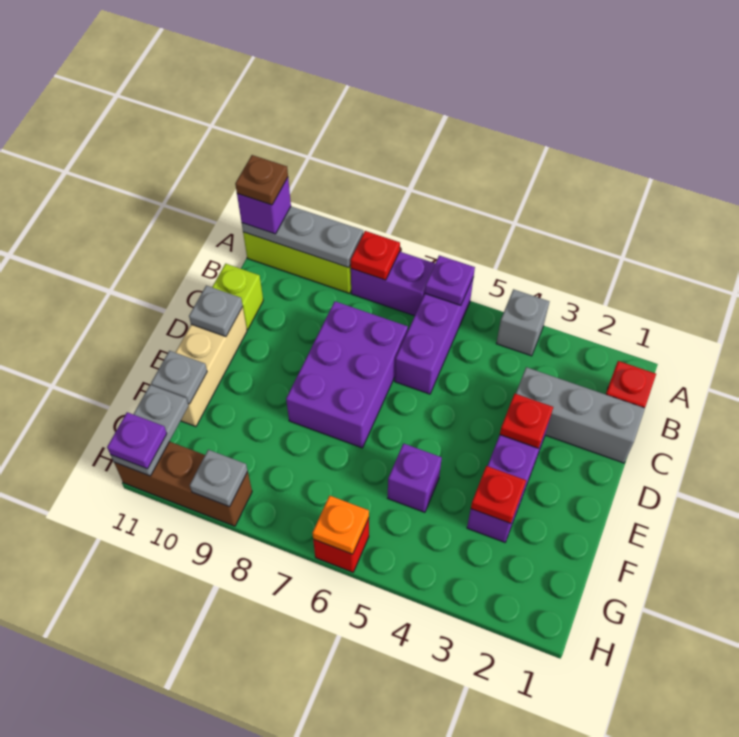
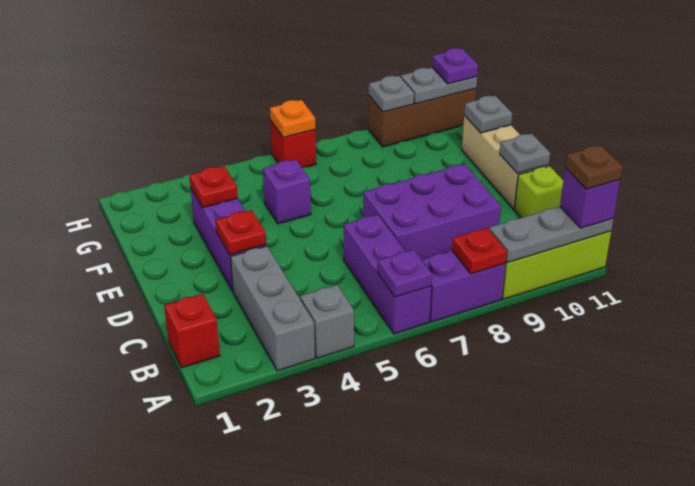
grey 1x3 brick [516,367,645,463] -> grey 1x3 brick turned to [230,246,315,371]
purple 2x3 brick [286,301,408,448] -> purple 2x3 brick turned to [363,164,501,260]
grey 1x2 plate [111,385,189,476] -> grey 1x2 plate turned to [401,68,477,104]

